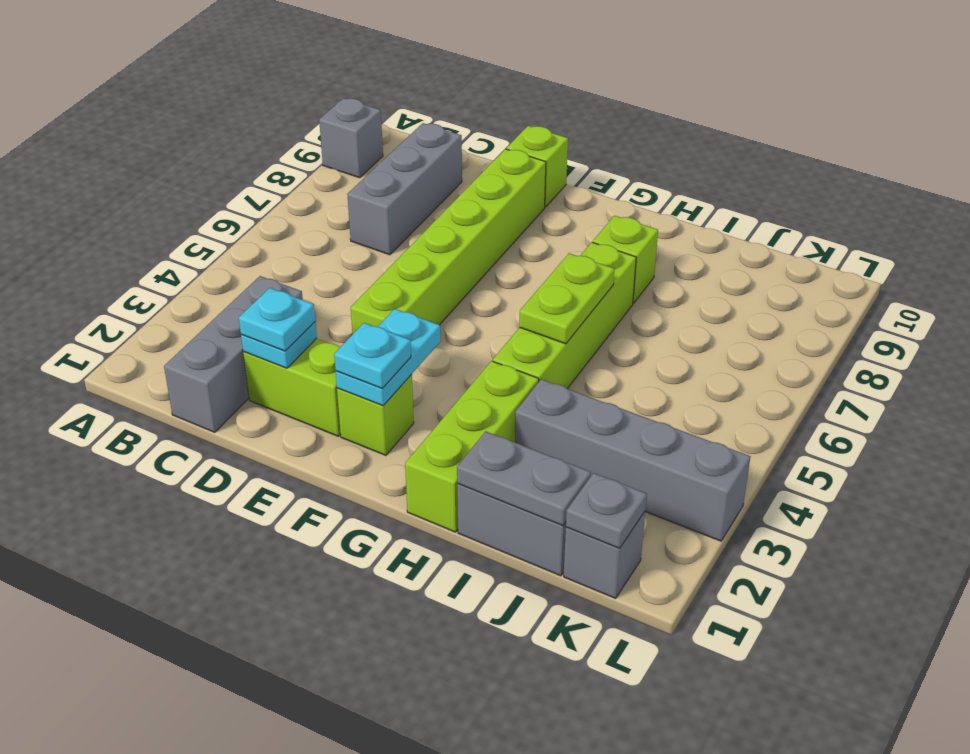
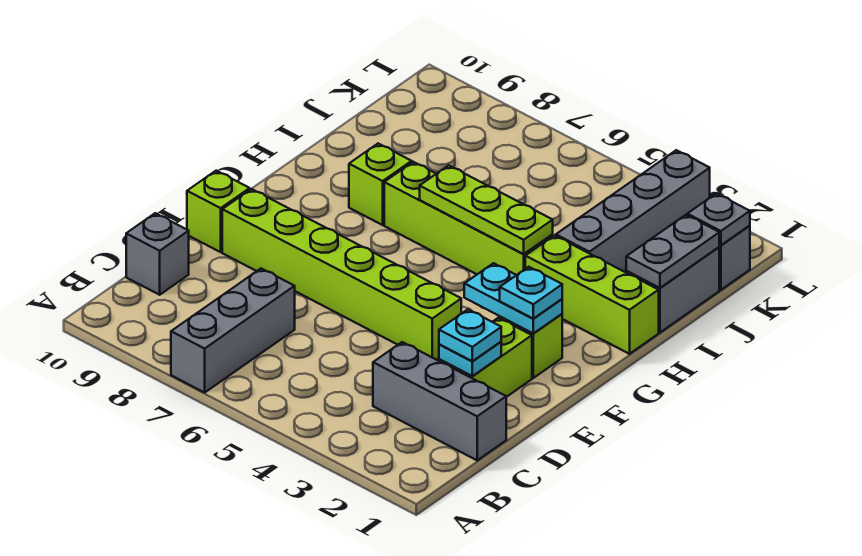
grey 1x1 brick [319,98,383,178] -> grey 1x1 brick moved to [126,213,189,295]
grey 1x3 brick [347,123,462,255] -> grey 1x3 brick turned to [171,269,295,393]
lime 1x2 plate [519,253,614,344] -> lime 1x3 plate [420,165,553,254]

